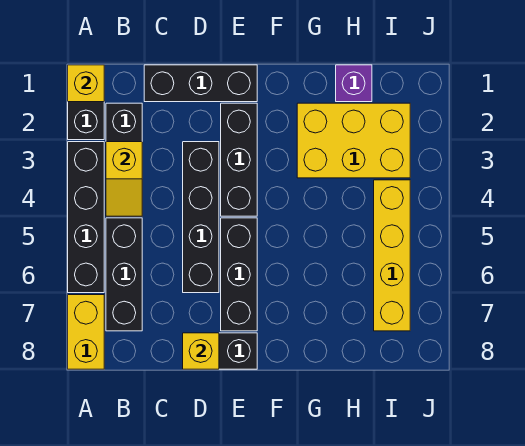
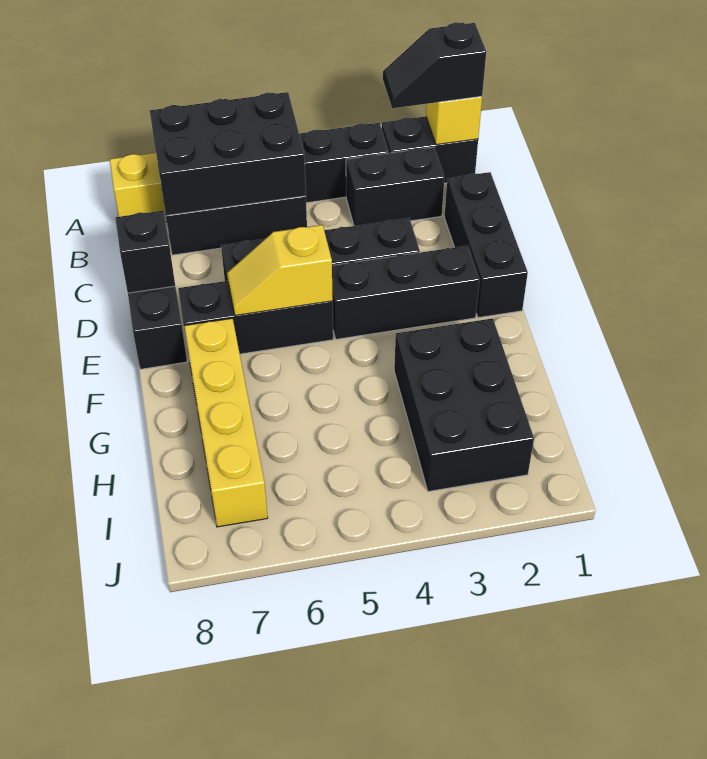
none -> black 1x2 slope [383,22,486,108]
none -> black 2x3 brick [150,92,306,216]
yellow 1x2 slope [106,142,142,216] -> yellow 1x2 slope moved to [227,225,333,316]
yellow 1x1 brick [183,333,219,369] -> black 1x1 brick [115,211,175,293]
yellow 2x3 brick [297,103,410,178] -> black 2x3 brick [394,318,534,492]
purple 1x1 brick [336,65,372,102] -> none
yellow 1x4 brick [374,180,410,331] -> yellow 1x4 brick turned to [184,318,268,527]

